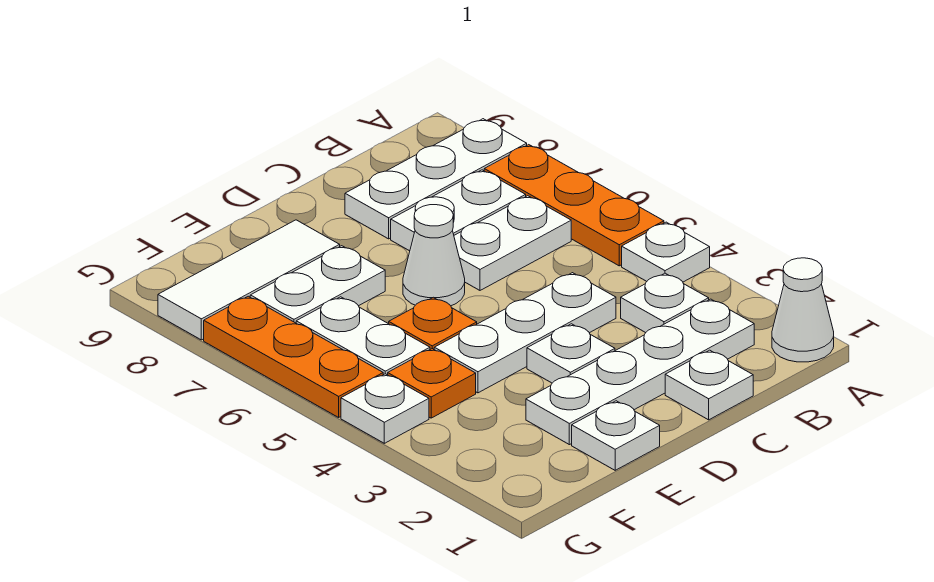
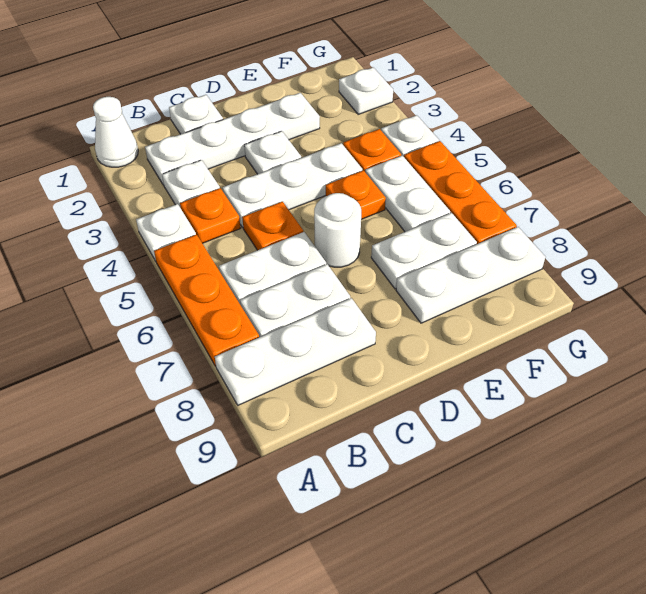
none -> orange 1x1 plate [180,188,240,243]
none -> orange 1x1 plate [242,202,303,250]
white 1x1 cone [403,205,465,306] -> white 1x1 round brick [314,193,361,267]
white 1x1 plate [572,401,660,470] -> white 1x1 plate moved to [339,67,393,114]
white 1x3 tile [158,220,340,340] -> white 1x3 plate [396,227,545,323]

